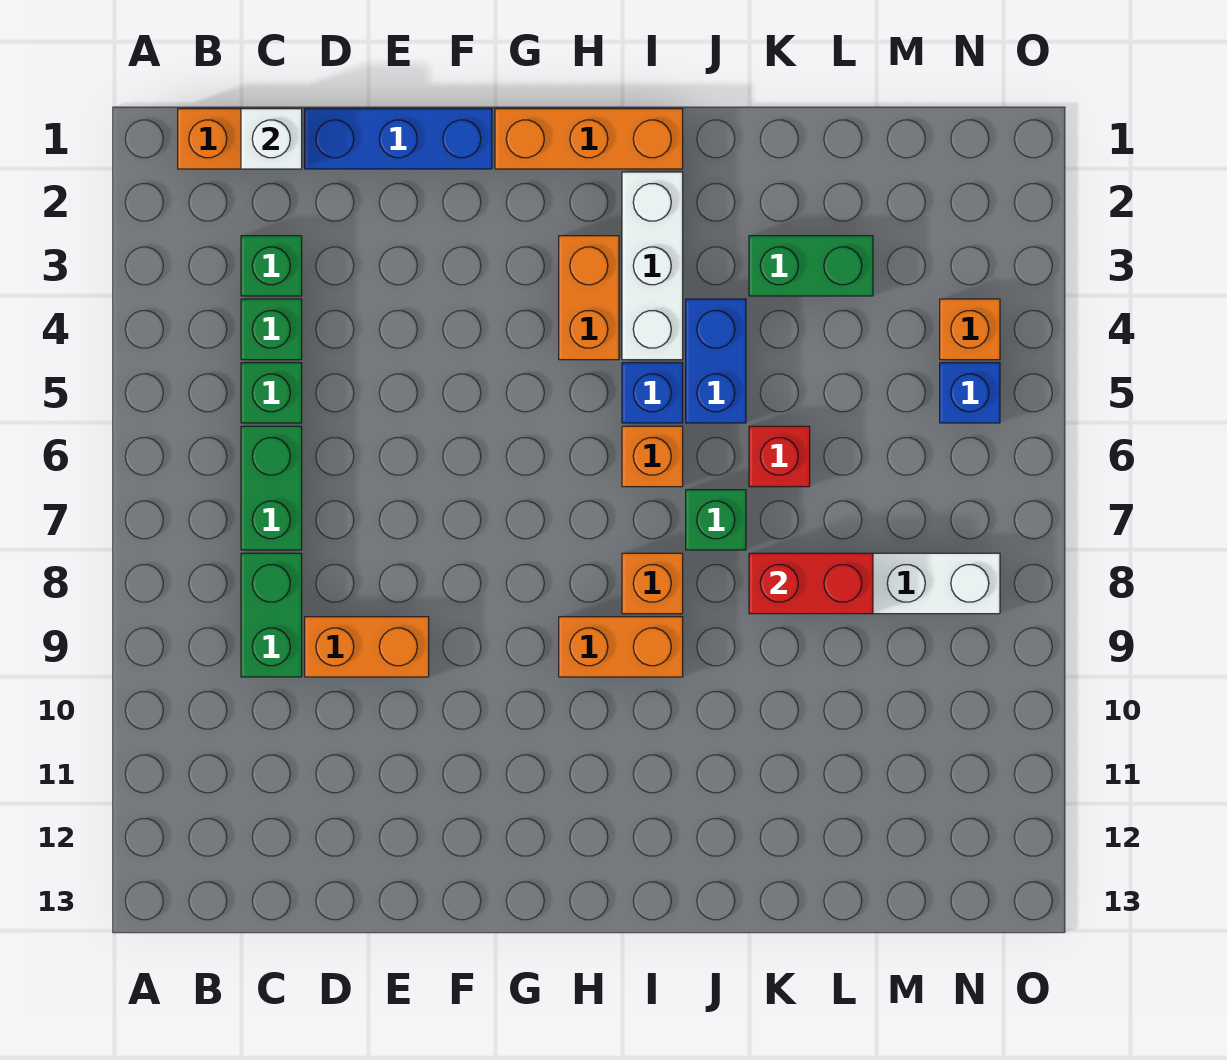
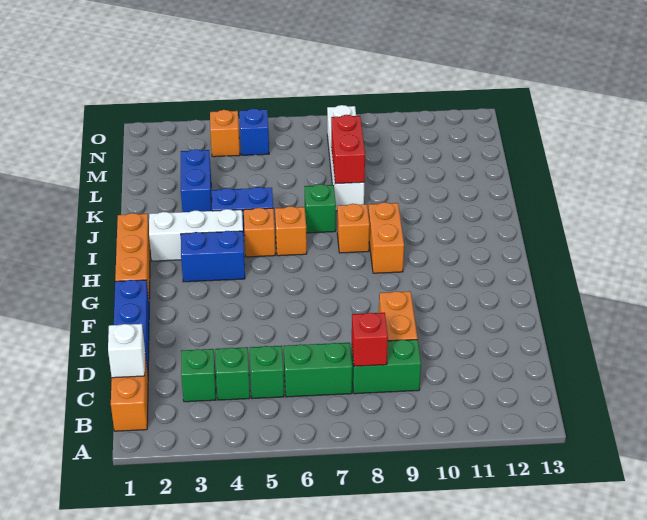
orange 1x2 brick [559,236,619,360] -> blue 1x2 brick [181,231,245,282]
blue 1x1 brick [622,363,683,423] -> orange 1x1 brick [244,208,275,257]
green 1x2 brick [749,236,873,296] -> blue 1x2 brick [181,149,212,212]
red 1x1 brick [749,426,810,487] -> red 1x1 brick moved to [352,313,388,366]

